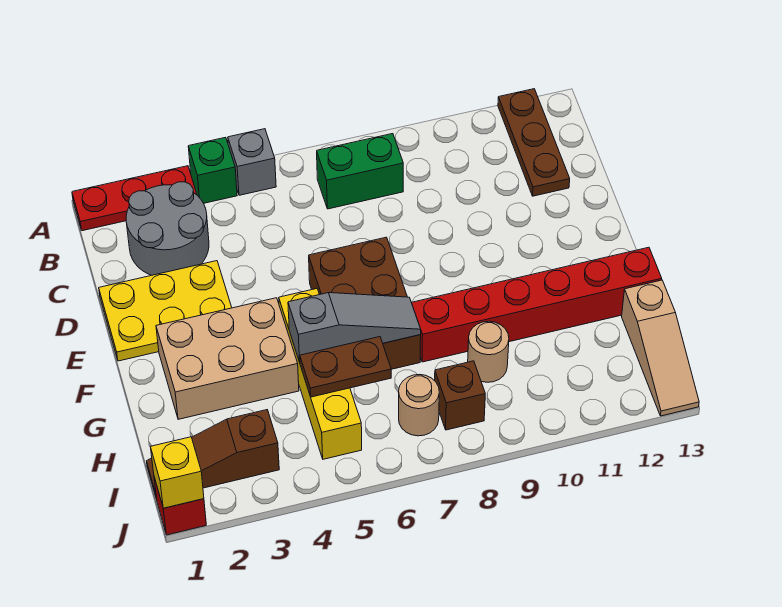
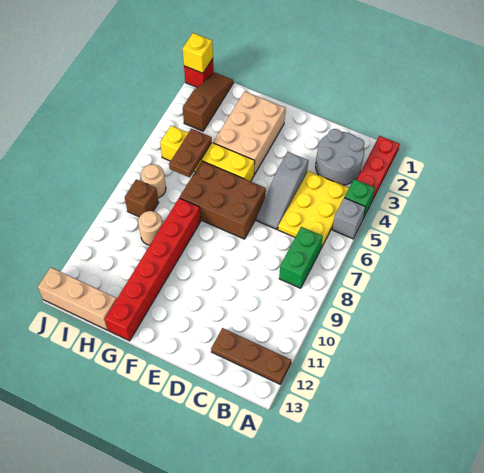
yellow 2x3 plate [99,261,232,361] -> yellow 2x3 plate moved to [278,171,349,248]
grey 1x3 slope [288,293,421,362] -> grey 1x3 slope moved to [256,152,308,230]
tan 1x3 slope [622,280,699,416] -> tan 1x3 brick [38,267,117,330]

